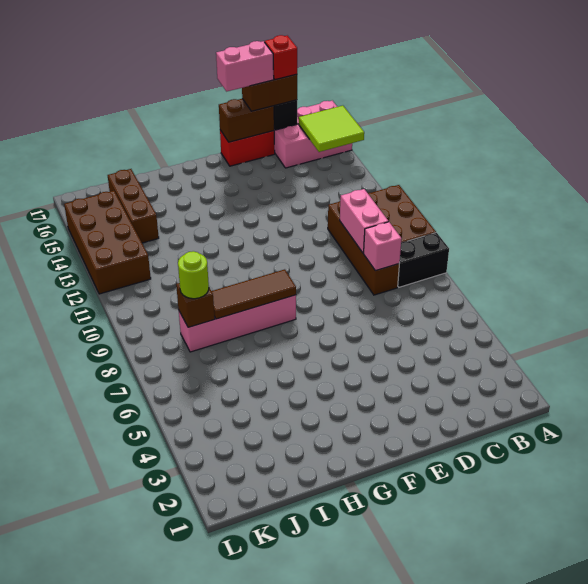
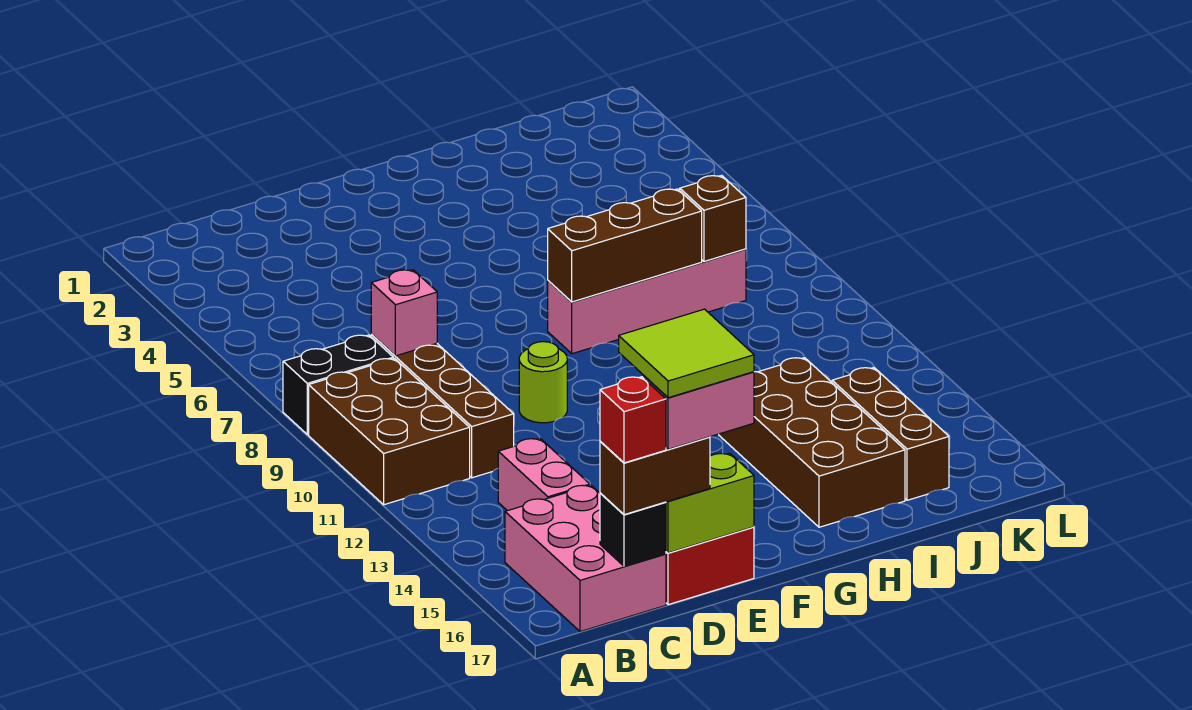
lime 2x2 tile [299,106,364,152] -> lime 2x2 tile moved to [619,309,754,398]
pink 2x3 brick [274,101,352,168] -> pink 2x3 brick turned to [505,485,666,632]
pink 1x2 brick [340,189,389,253] -> pink 1x2 brick moved to [498,439,590,511]
brown 1x2 brick [219,99,274,142] -> lime 1x2 brick [666,453,754,553]
brown 1x3 tile [212,269,296,319] -> brown 1x3 brick [548,189,702,302]
lime 1x1 round brick [178,251,209,299] -> lime 1x1 round brick moved to [519,342,567,423]
brown 2x4 brick [64,191,151,294] -> brown 2x4 brick moved to [719,358,905,527]

